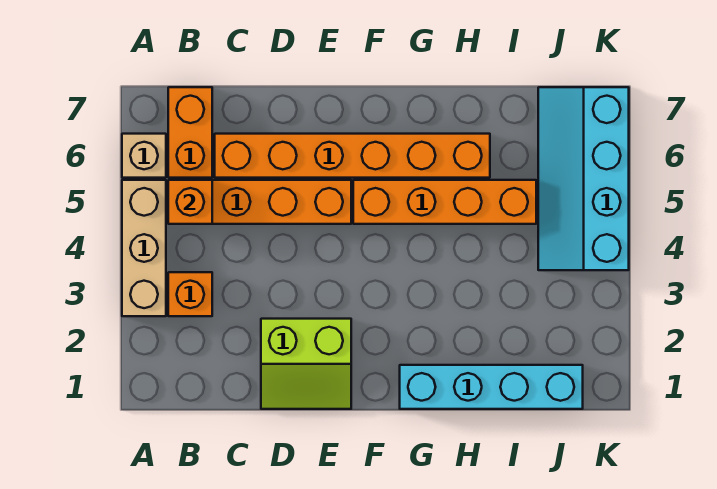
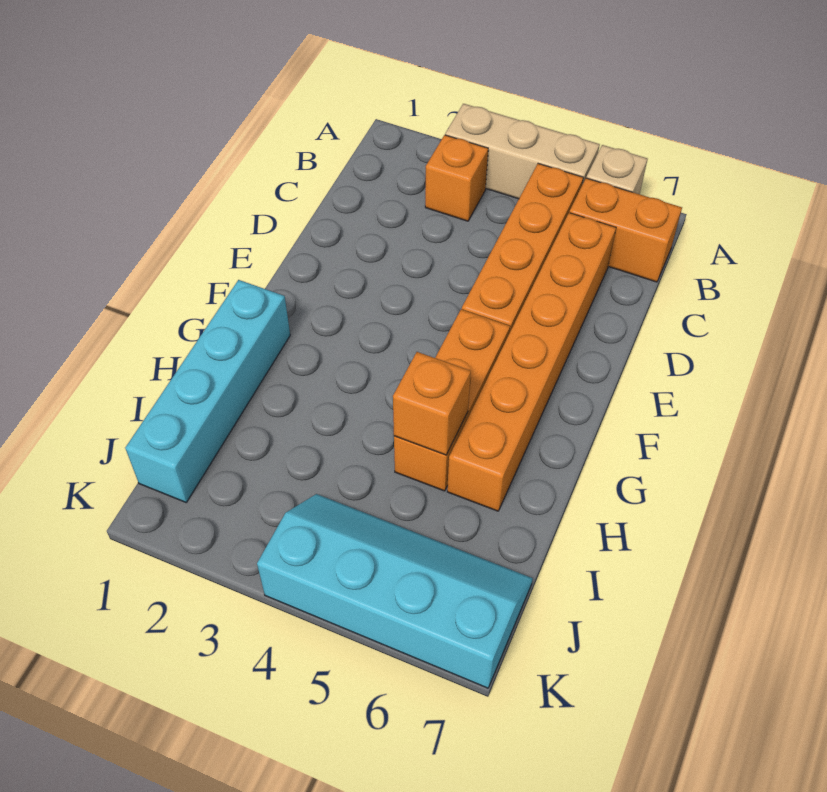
orange 1x1 brick [168,180,212,224] -> orange 1x1 brick moved to [393,352,471,455]
lime 2x2 slope [261,319,351,409] -> none
orange 1x4 brick [353,180,536,224] -> orange 1x3 brick [394,309,510,491]

